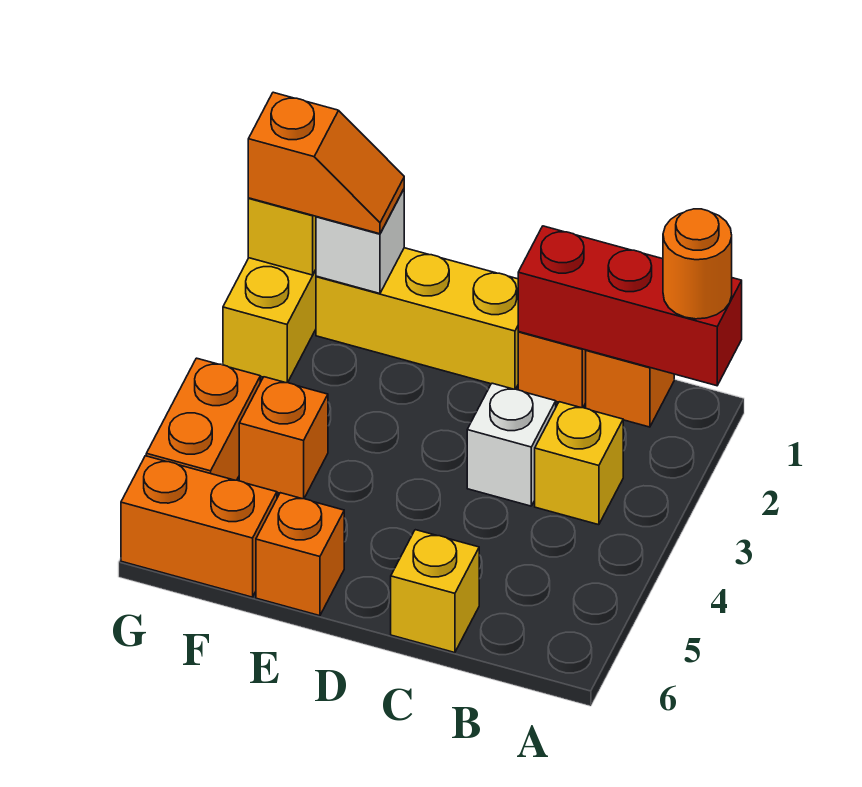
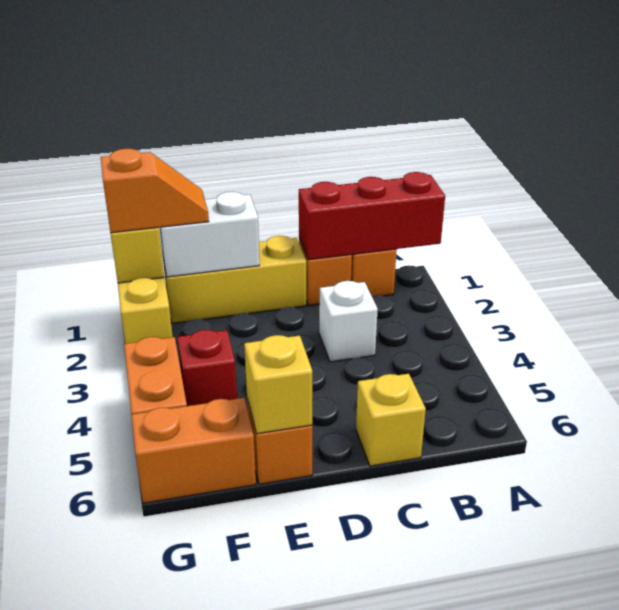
orange 1x1 round brick [663,209,732,319] -> none
yellow 1x1 brick [535,402,623,525] -> yellow 1x1 brick moved to [244,335,312,434]
white 1x1 brick [316,189,404,293] -> white 1x2 brick [160,192,260,277]
orange 1x1 brick [239,377,328,499] -> red 1x1 brick [177,330,237,406]

